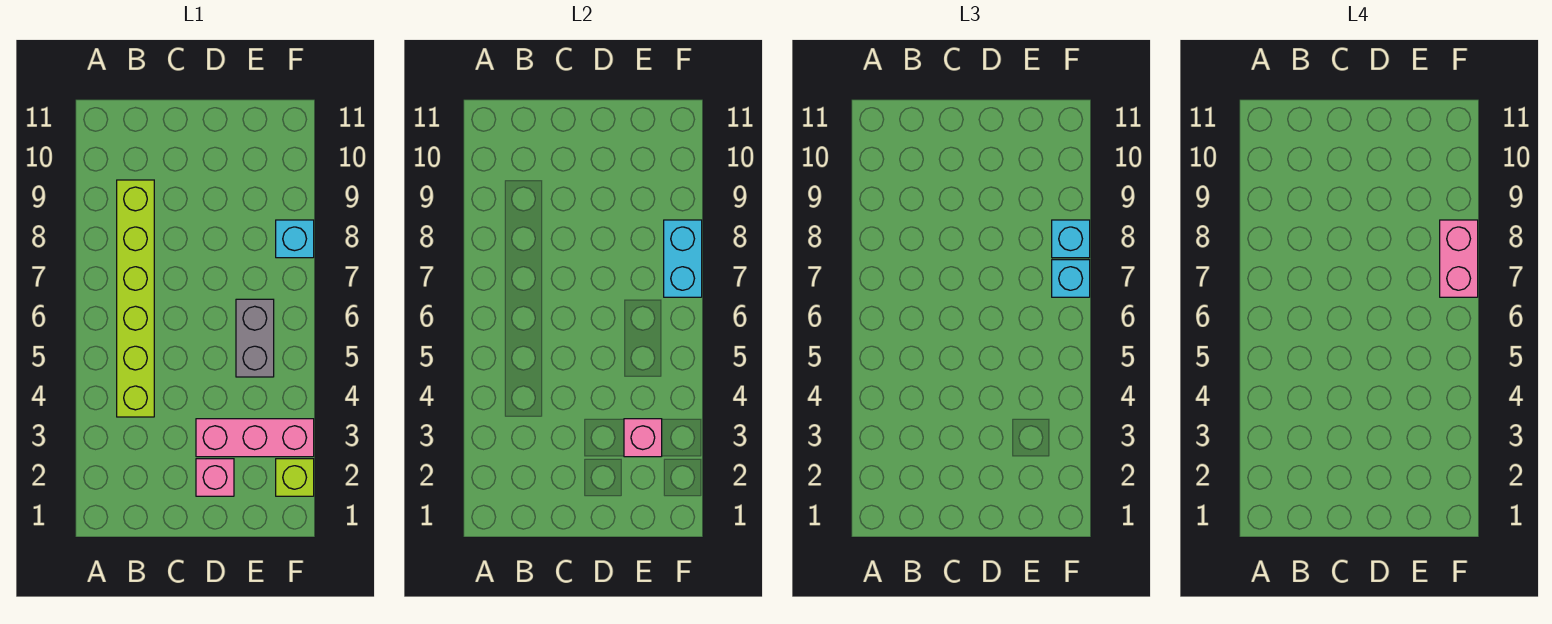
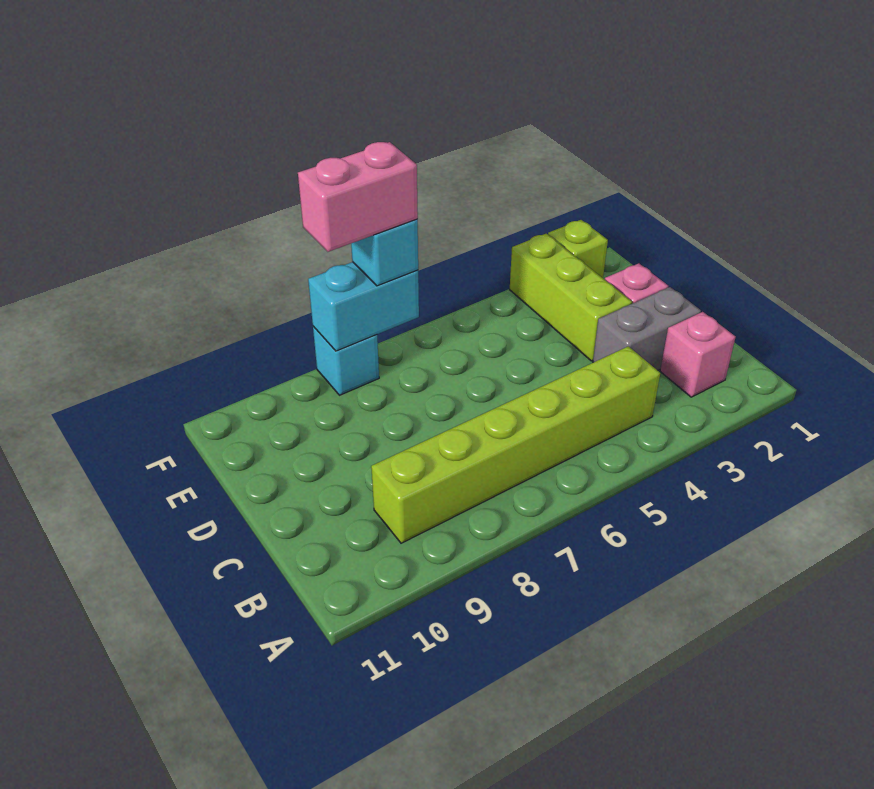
pink 1x3 brick [196,419,314,457] -> lime 1x3 brick [510,234,632,361]
pink 1x1 brick [624,419,662,457] -> pink 1x1 brick moved to [660,312,735,397]
grey 1x2 brick [236,299,274,377] -> grey 1x2 brick moved to [593,287,701,370]
cyan 1x1 brick [1052,220,1090,258] -> none

